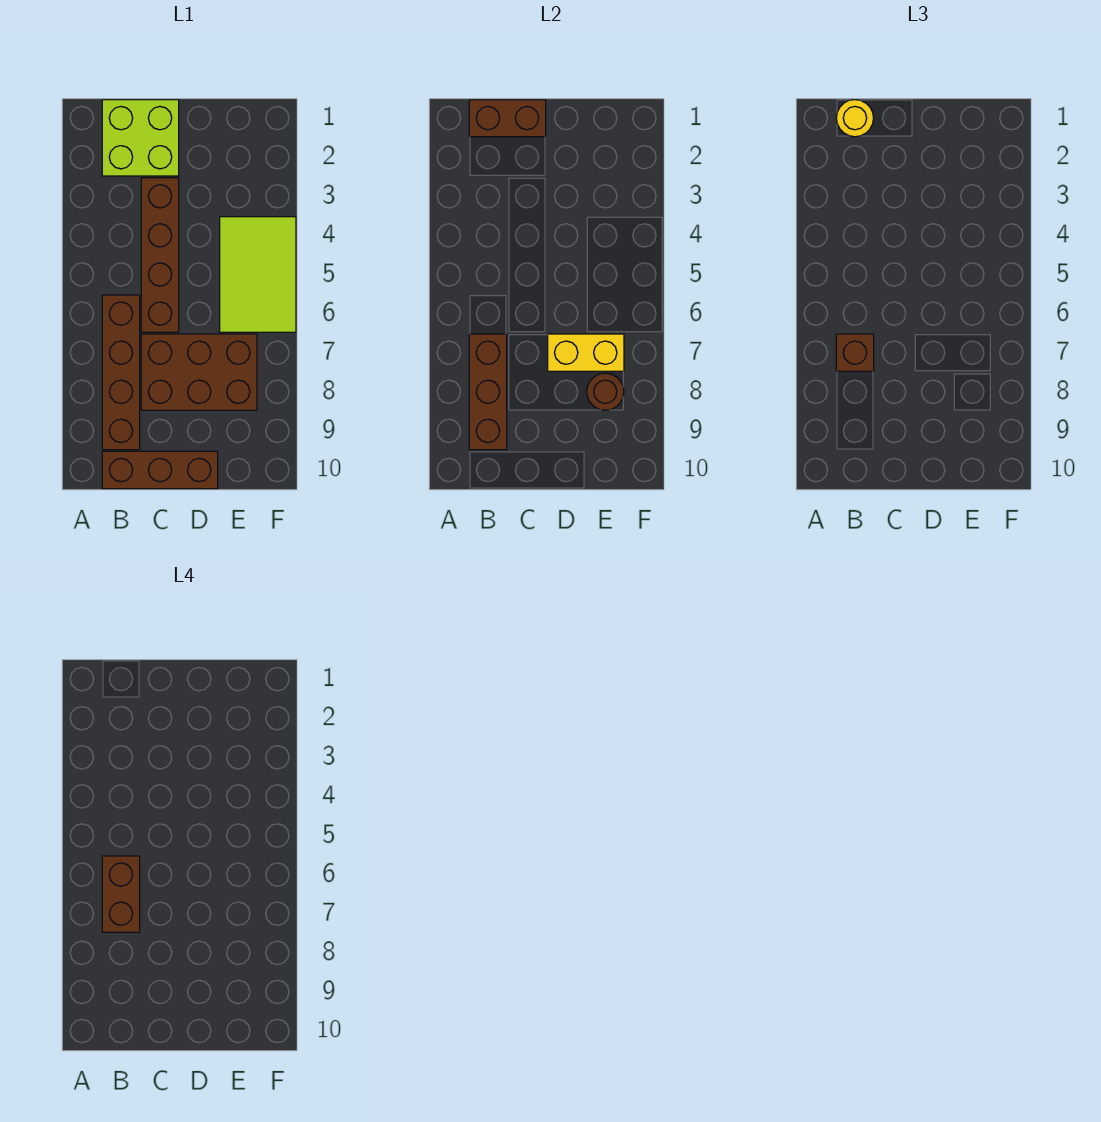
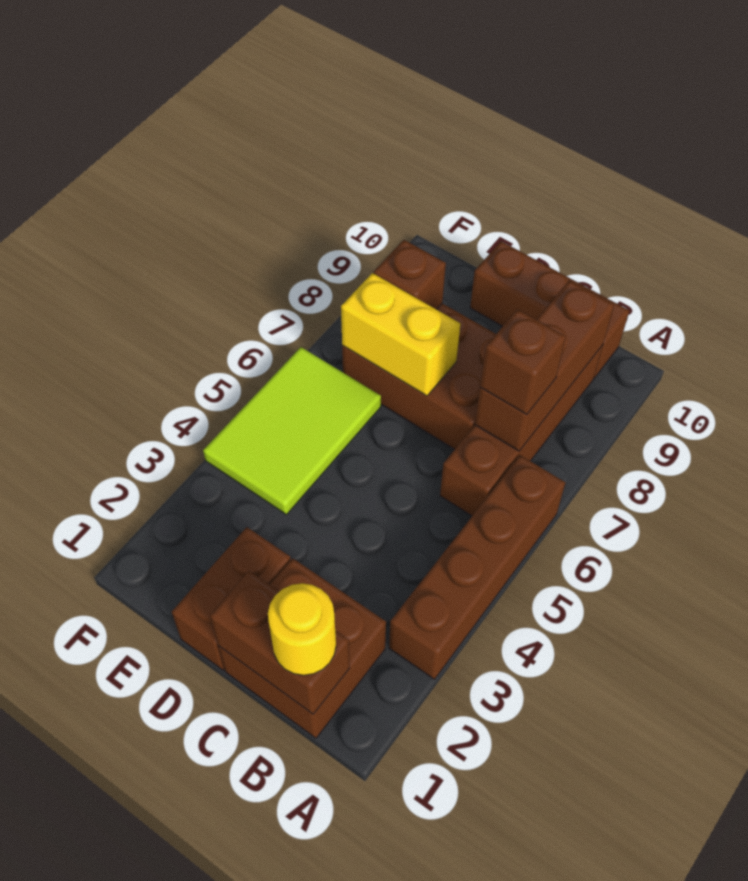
lime 2x2 brick [102,100,179,176] -> brown 2x2 brick [218,558,386,738]
brown 1x2 brick [102,856,140,932] -> brown 1x2 brick moved to [172,527,291,670]
brown 1x4 brick [141,178,179,332] -> brown 1x4 brick moved to [389,455,566,679]
brown 1x1 round brick [587,373,624,410] -> brown 1x1 brick [374,240,446,310]

